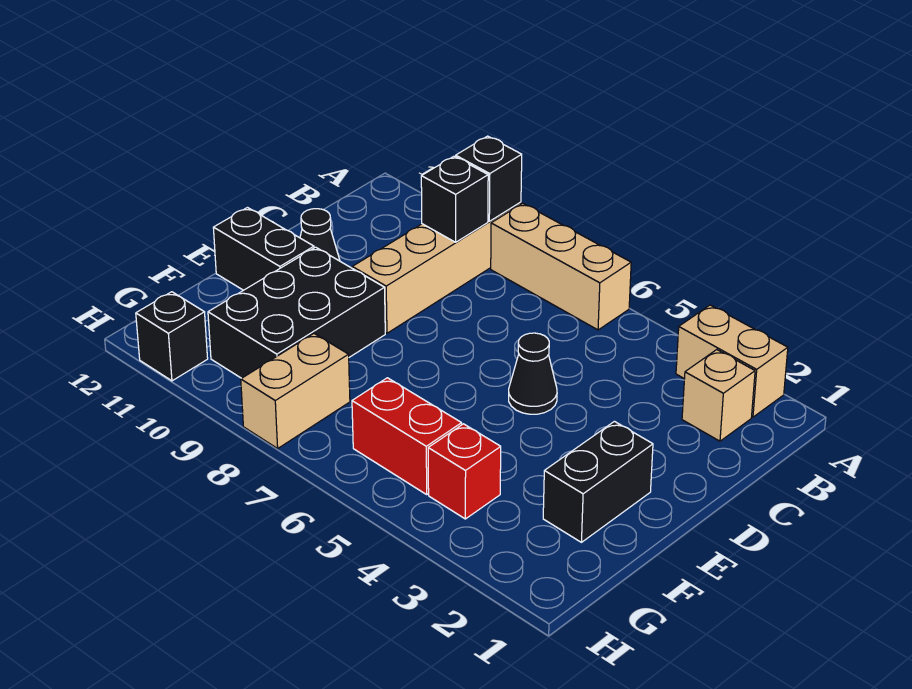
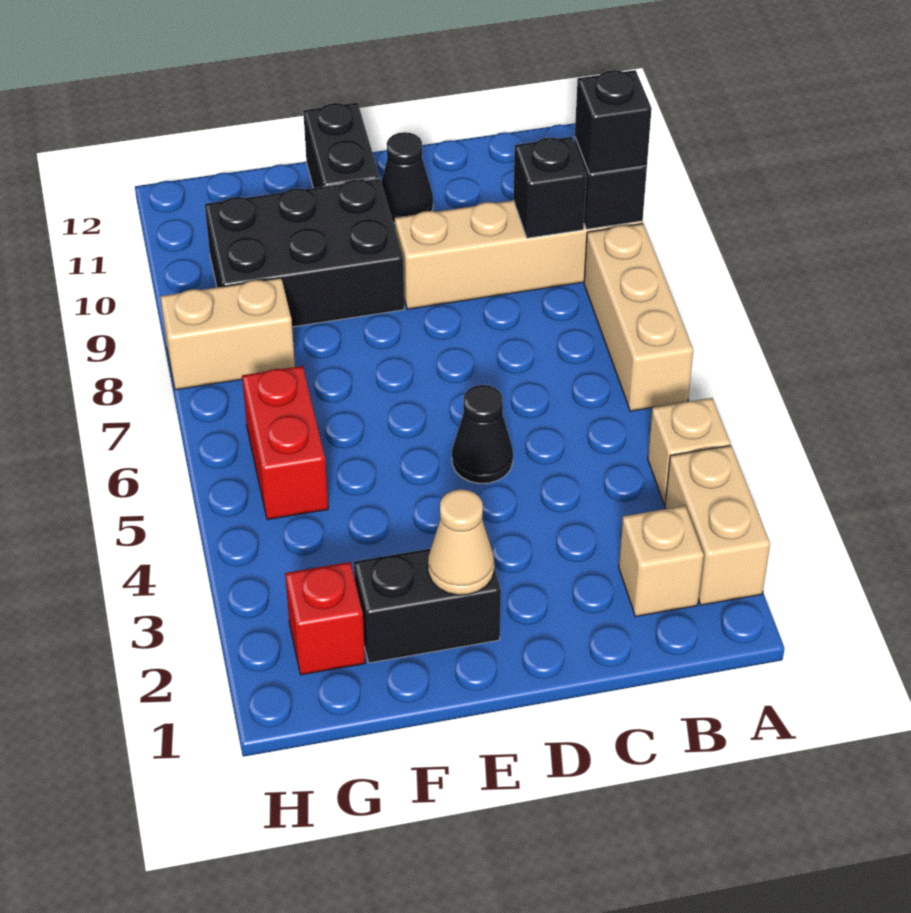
none -> tan 1x1 brick [648,398,730,505]
none -> tan 1x1 cone [428,489,494,595]
red 1x1 brick [428,424,501,519] -> red 1x1 brick moved to [285,562,365,675]
black 1x1 brick [136,292,208,381] -> black 1x1 brick moved to [575,70,652,174]

